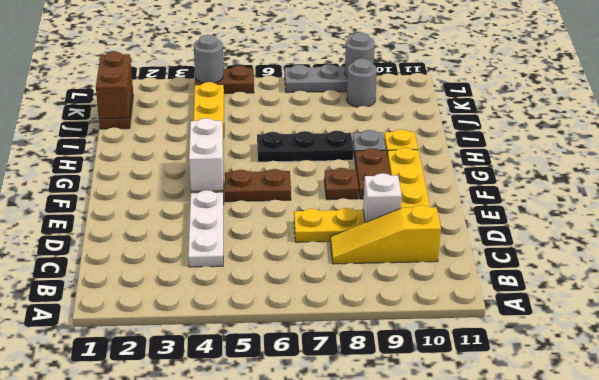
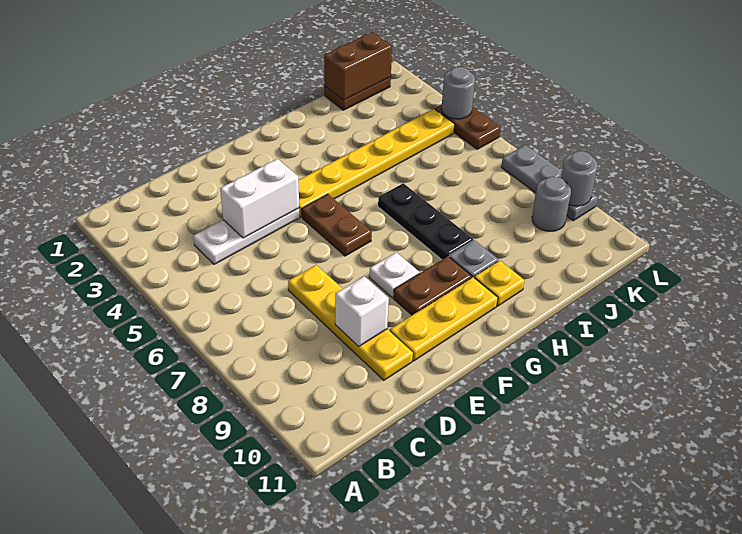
yellow 1x3 slope [331,205,441,264] -> none
white 1x2 brick [189,118,223,191] -> white 1x2 brick moved to [220,159,299,238]
brown 1x1 plate [324,168,359,200] -> white 1x1 plate [369,252,419,298]

